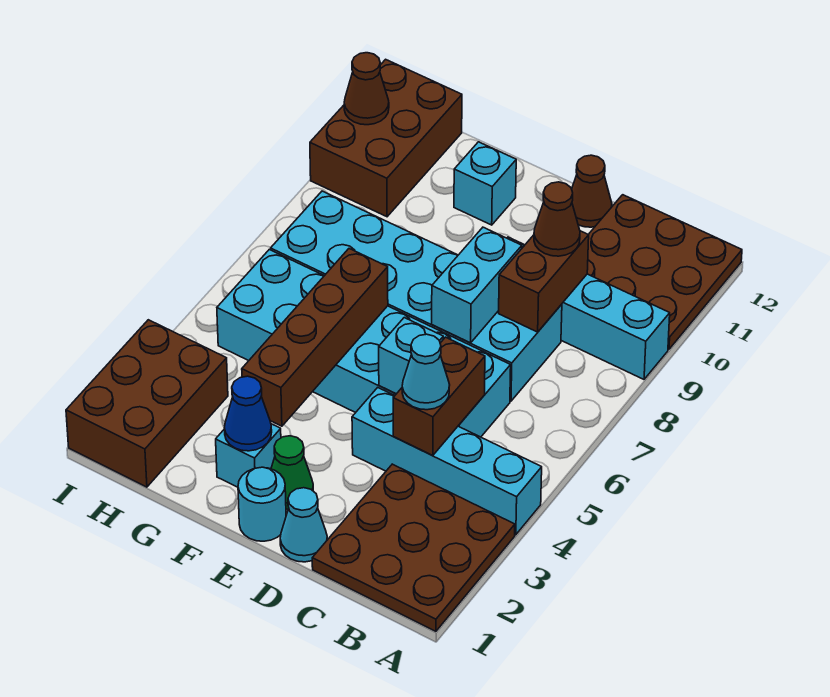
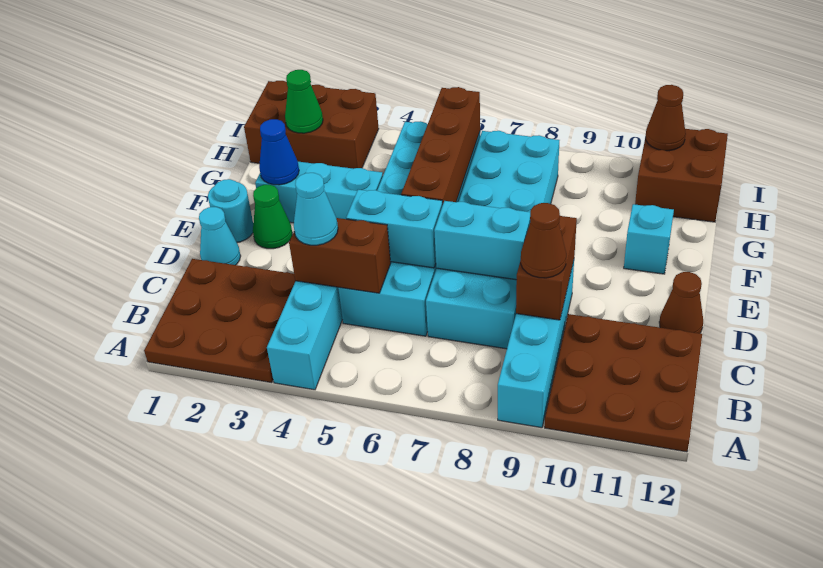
brown 1x2 brick [499,231,589,332] -> brown 1x2 brick turned to [516,216,577,320]
cyan 1x1 brick [379,318,443,394] -> cyan 1x2 brick [346,189,442,268]
cyan 1x1 brick [216,424,281,487] -> cyan 1x3 brick [255,162,383,223]
brown 1x4 brick [242,249,388,426] -> brown 1x4 brick turned to [401,87,480,206]
none -> green 1x1 cone [285,70,323,133]
brown 2x3 brick [310,59,462,217] -> brown 2x2 brick [635,129,728,222]

